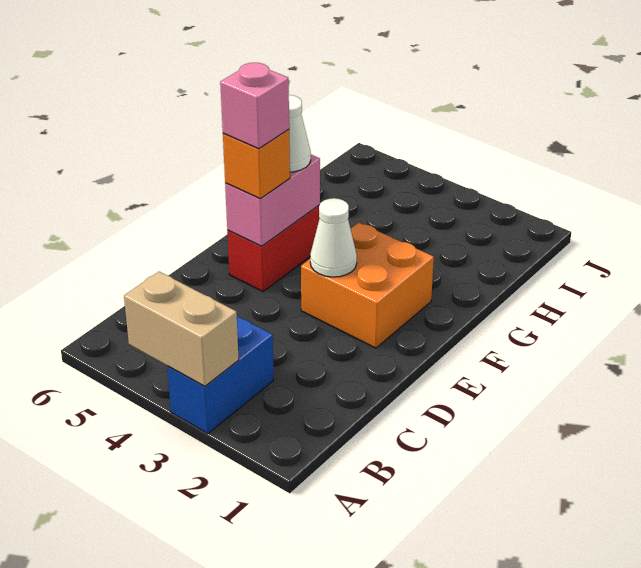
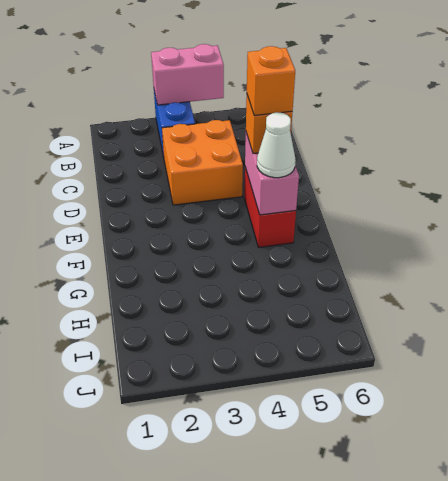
tan 1x2 brick [124,272,239,387] -> pink 1x2 brick [151,44,224,105]
orange 2x2 brick [301,223,434,348] -> orange 2x2 brick moved to [162,120,243,205]
white 1x1 cone [310,198,357,277] -> none
pink 1x1 brick [220,63,289,149] -> orange 1x1 brick [247,46,295,115]

